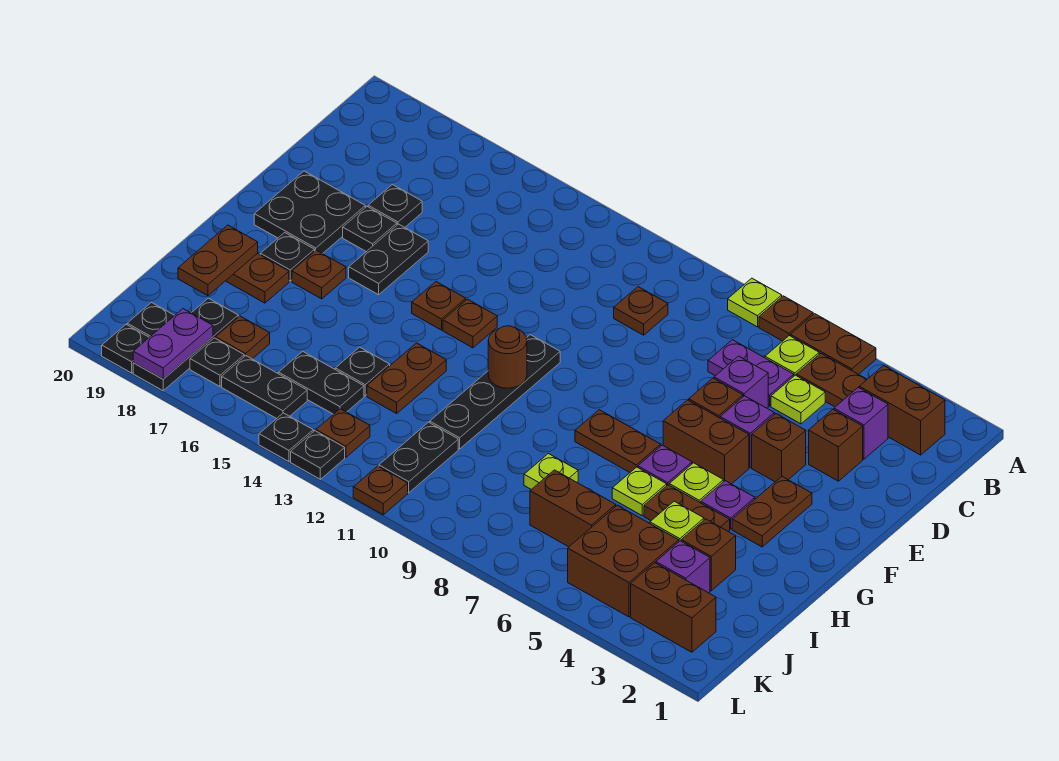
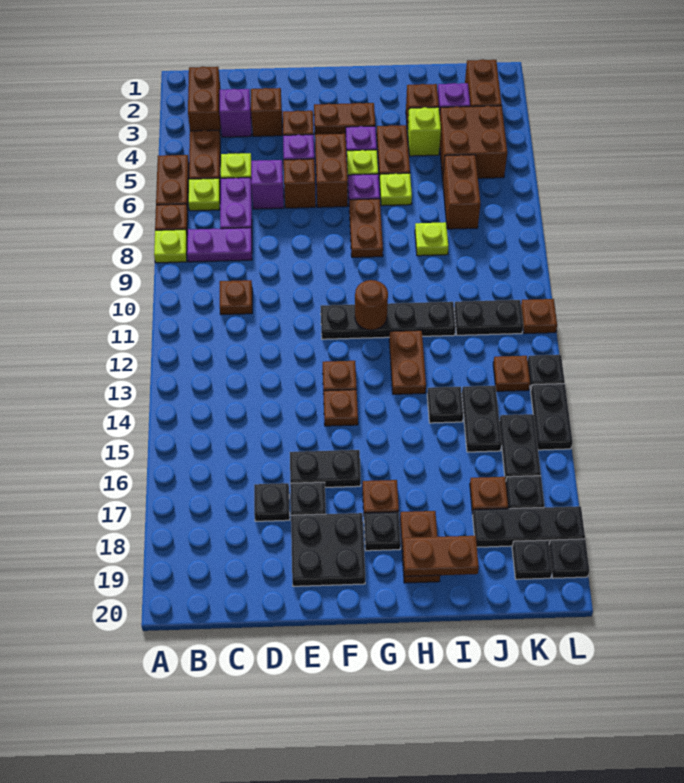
brown 1x2 plate [367,343,446,413] -> brown 1x2 plate turned to [389,330,426,394]
purple 1x2 plate [133,309,213,379] -> purple 1x2 plate moved to [187,228,252,262]
black 1x1 plate [259,413,313,462] -> black 1x2 plate [531,384,573,450]

